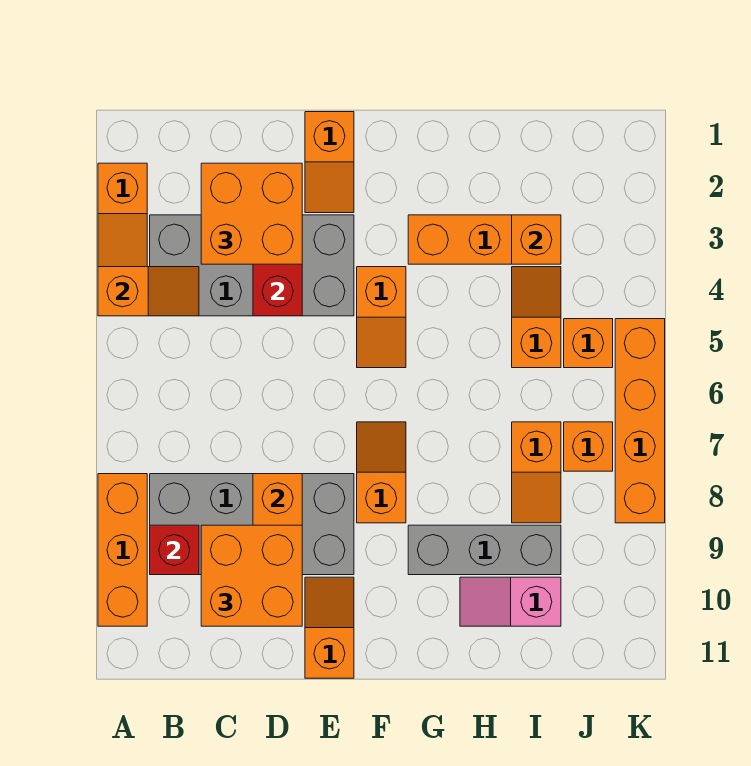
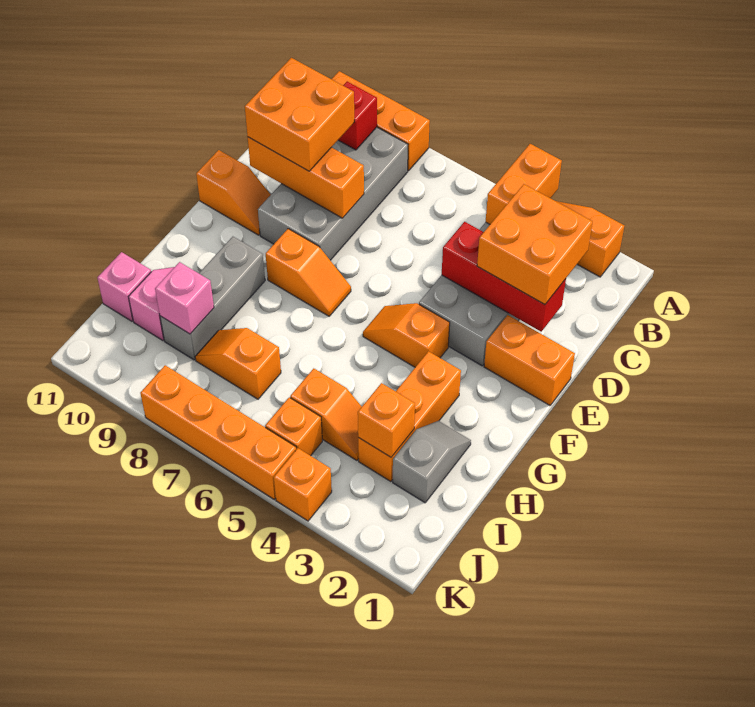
orange 1x2 slope [98,267,199,316] -> orange 1x2 brick [486,144,562,224]
orange 1x2 slope [305,112,354,213] -> orange 1x2 brick [484,315,575,405]
none -> grey 1x2 slope [393,421,471,503]
none -> pink 1x1 brick [155,262,214,334]
none -> pink 1x1 brick [97,252,151,321]
orange 1x1 brick [564,422,613,471] -> orange 1x1 brick moved to [274,448,332,521]

